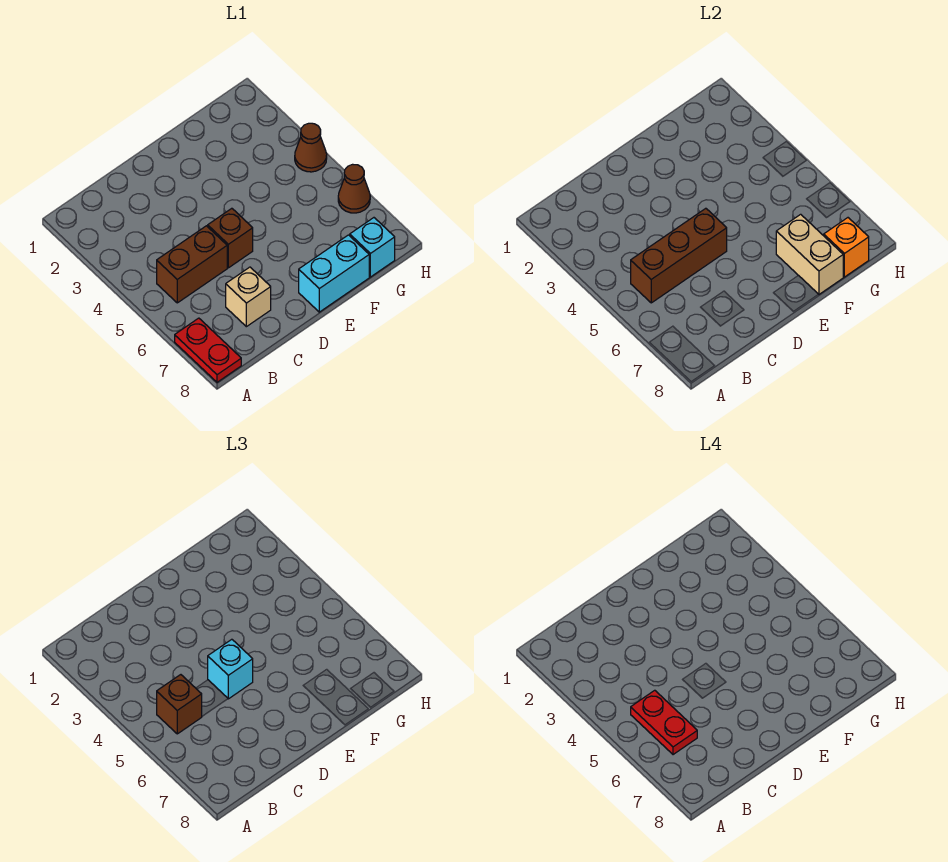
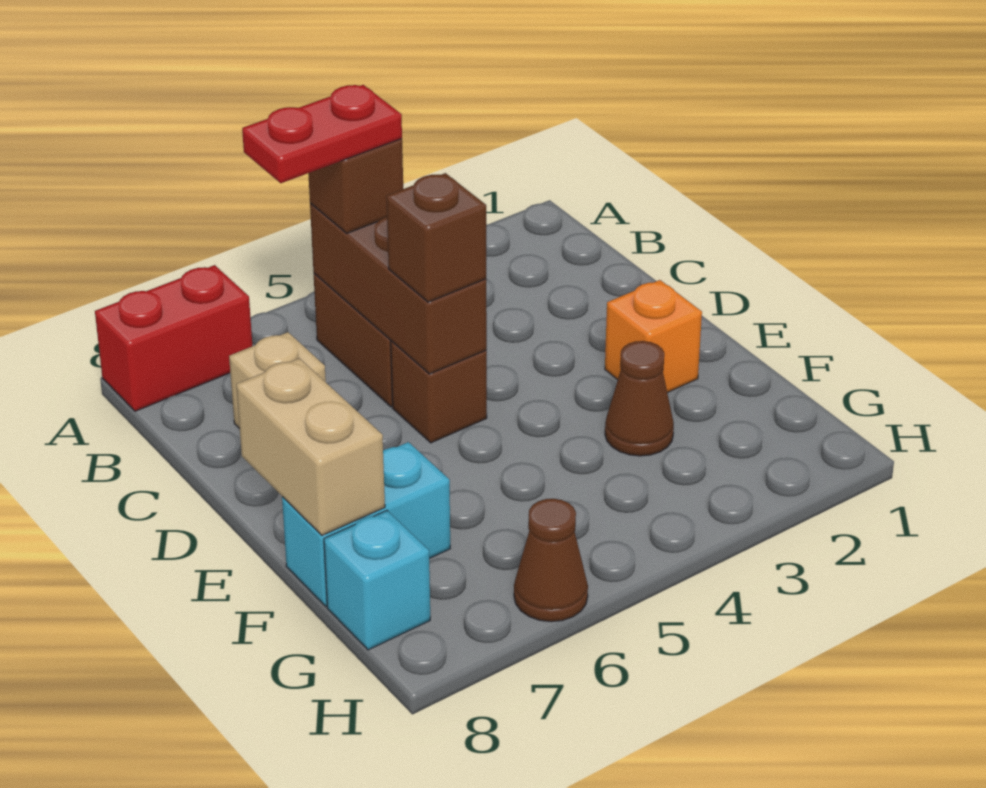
red 1x2 plate [175,318,241,382] -> red 1x2 brick [95,265,252,411]
cyan 1x1 brick [208,639,253,699] -> brown 1x1 brick [386,173,486,302]
cyan 1x2 brick [299,235,369,312] -> cyan 1x2 brick turned to [282,442,450,606]
tan 1x2 brick [776,214,843,294] -> tan 1x2 brick turned to [236,358,385,535]
orange 1x1 brick [824,218,869,277] -> orange 1x1 brick moved to [605,280,702,393]
brown 1x1 cone [295,123,327,172] -> brown 1x1 cone moved to [605,341,674,456]

